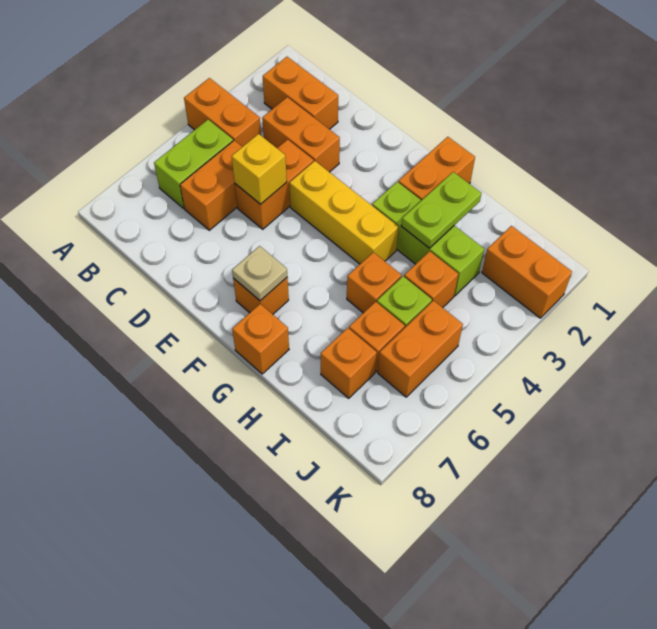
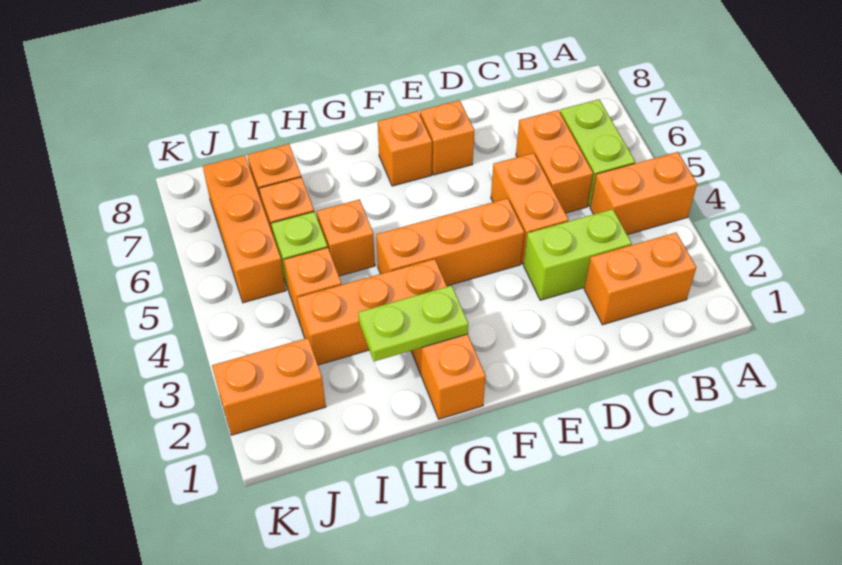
orange 1x2 brick [262,97,340,172] -> lime 1x2 brick [524,209,632,300]
yellow 1x1 brick [232,134,287,204] -> none
yellow 1x3 brick [289,161,399,264] -> orange 1x3 brick [376,198,524,286]
tan 1x1 plate [232,246,287,301] -> none
lime 1x3 brick [372,182,484,296] -> orange 1x3 brick [297,259,447,365]
orange 1x1 brick [232,304,289,374] -> orange 1x1 brick moved to [420,100,474,175]
lime 1x2 plate [401,172,481,248] -> lime 1x2 plate turned to [358,286,468,361]
orange 1x2 brick [378,301,463,397] -> orange 1x3 brick [203,155,286,303]

